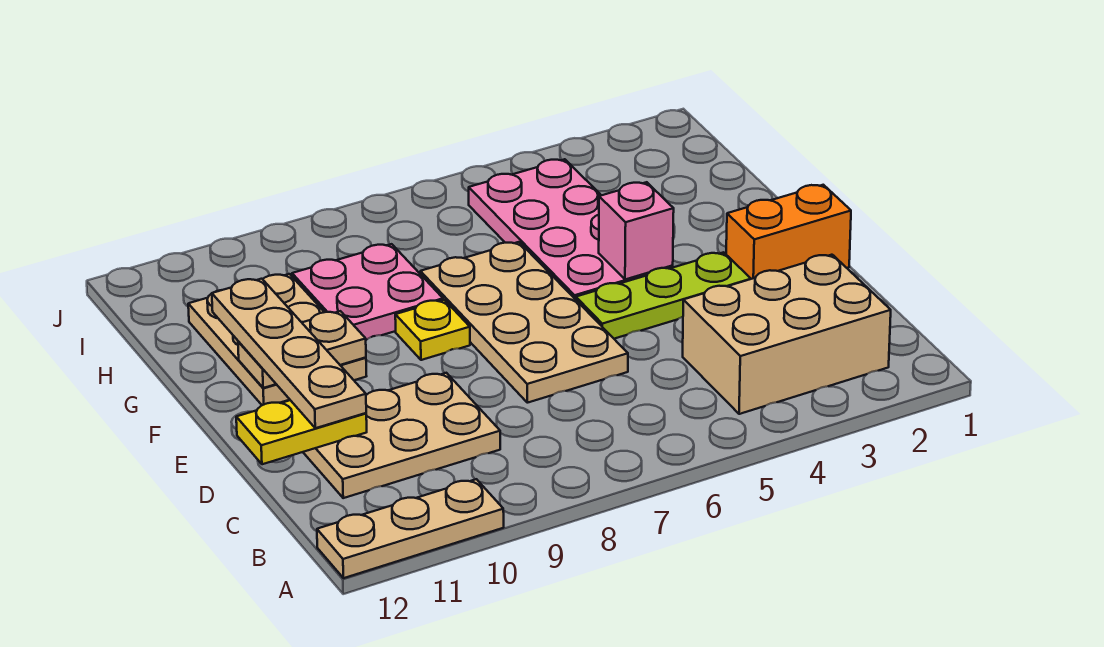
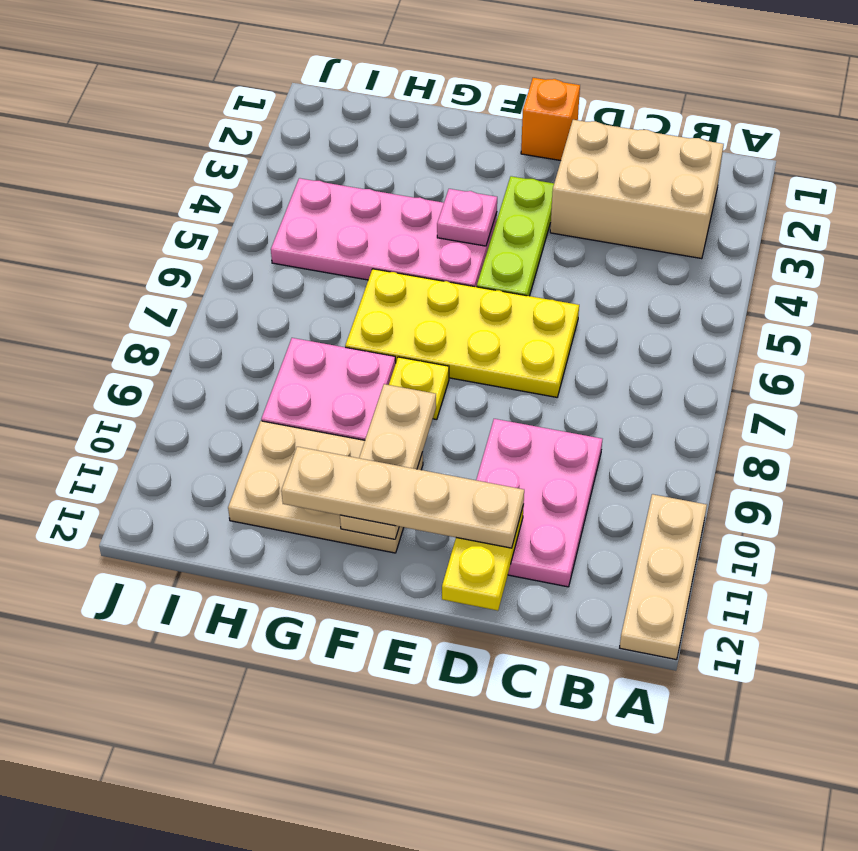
tan 2x3 brick [683,255,891,414] -> tan 2x3 brick turned to [550,120,724,259]
tan 2x3 plate [303,373,500,498] -> pink 2x3 plate [476,419,602,587]
tan 2x4 plate [420,242,628,403] -> yellow 2x4 plate [345,269,579,397]
orange 1x2 brick [726,185,851,279] -> orange 1x1 brick [521,78,580,161]
pink 1x1 brick [599,182,674,280] -> pink 1x1 plate [437,189,497,246]
tan 1x2 plate [238,311,366,388] -> tan 1x3 plate [340,384,436,539]

